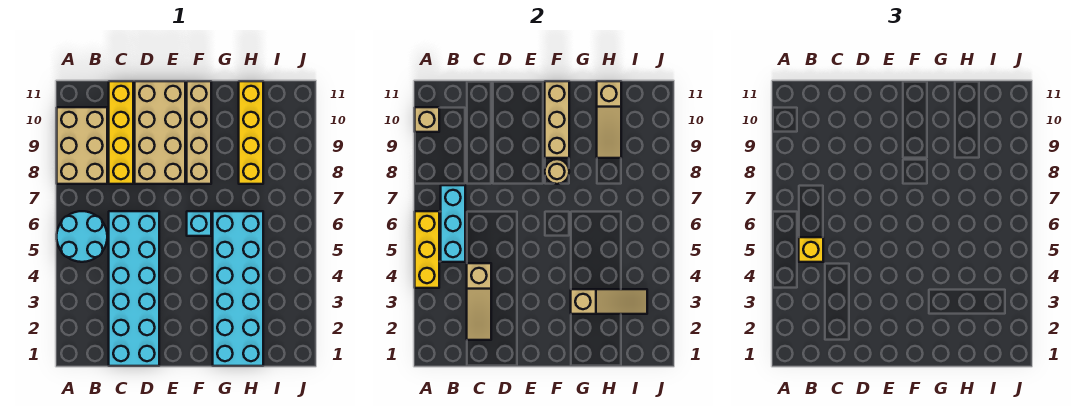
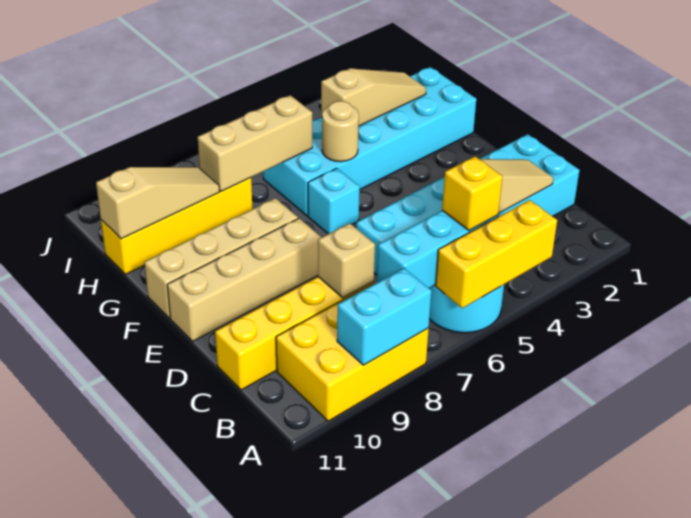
tan 2x3 brick [57,107,107,184] -> yellow 2x3 brick [276,283,429,421]
none -> cyan 1x2 brick [337,268,431,365]
tan 1x1 brick [415,107,439,132] -> tan 1x1 brick moved to [318,223,375,298]
tan 2x4 brick [135,81,185,184] -> tan 1x4 brick [167,218,321,341]
tan 1x1 round brick [545,159,569,184] -> tan 1x1 round brick moved to [322,101,359,162]
tan 1x3 brick [545,81,569,158] -> tan 1x3 brick moved to [198,95,312,191]
tan 1x3 slope [571,289,647,314] -> tan 1x3 slope turned to [321,68,426,126]

